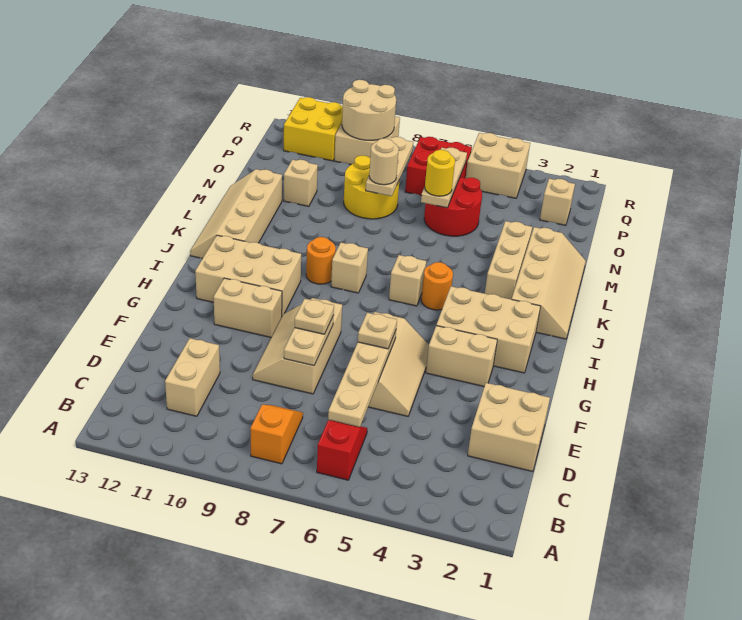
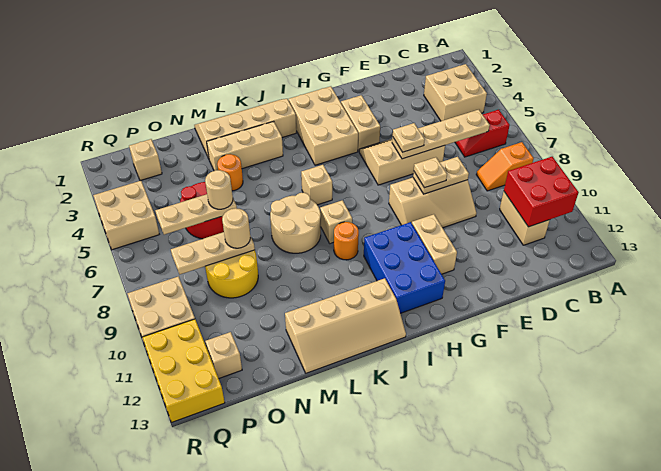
tan 1x2 brick [165,338,220,416] -> tan 1x2 brick turned to [500,192,550,245]
tan 2x2 brick [468,383,550,472] -> tan 2x2 brick moved to [424,64,487,121]
tan 2x3 brick [195,235,301,315] -> blue 2x3 brick [364,222,445,313]
orange 1x1 round brick [421,262,453,310] -> orange 1x1 round brick moved to [217,154,243,191]
yellow 1x1 round brick [425,150,455,196] -> tan 1x1 round brick [205,170,233,209]
tan 1x1 brick [284,160,318,206] -> tan 1x1 brick moved to [205,332,242,379]
red 2x2 brick [405,137,472,196] -> red 2x2 brick moved to [504,157,579,227]
tan 2x2 round brick [342,80,396,140] -> tan 2x2 round brick moved to [270,193,321,253]
yellow 2x2 brick [284,97,343,161] -> yellow 2x3 brick [143,319,225,423]

